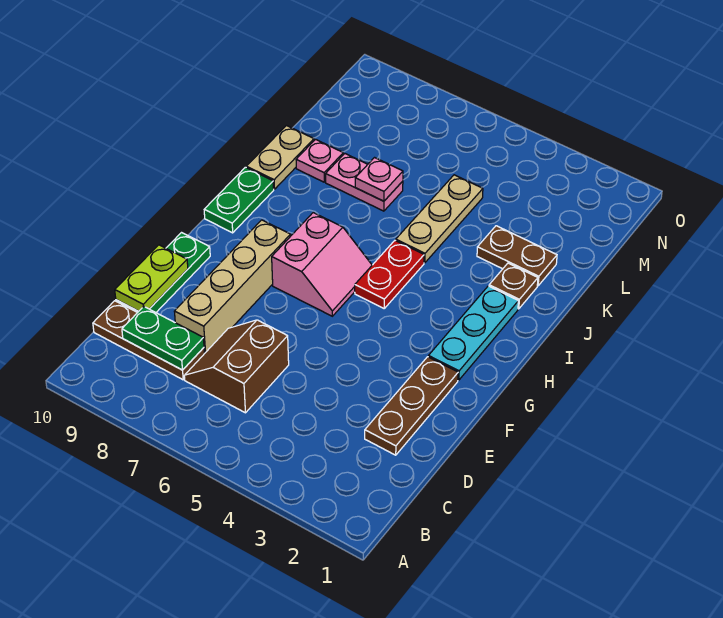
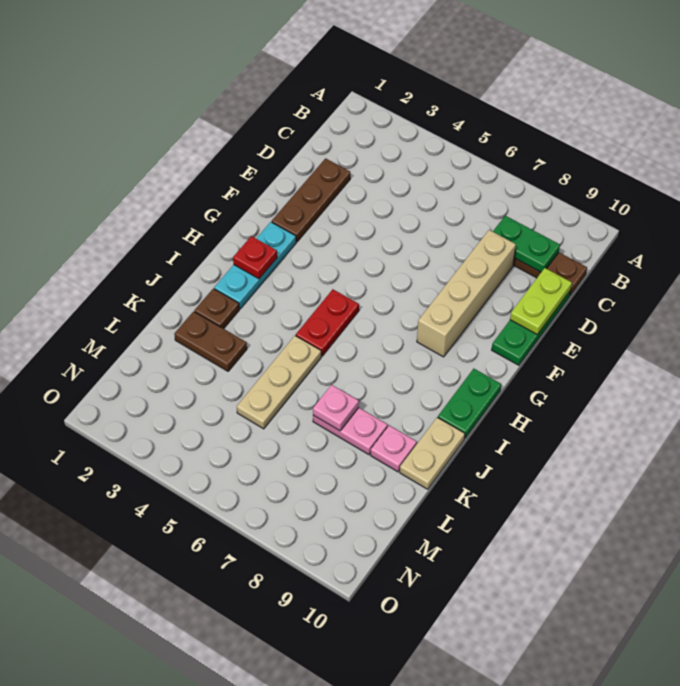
brown 2x2 slope [184,320,289,413] -> none
pink 2x2 slope [272,213,372,316] -> none
none -> red 1x1 plate [233,236,277,279]

